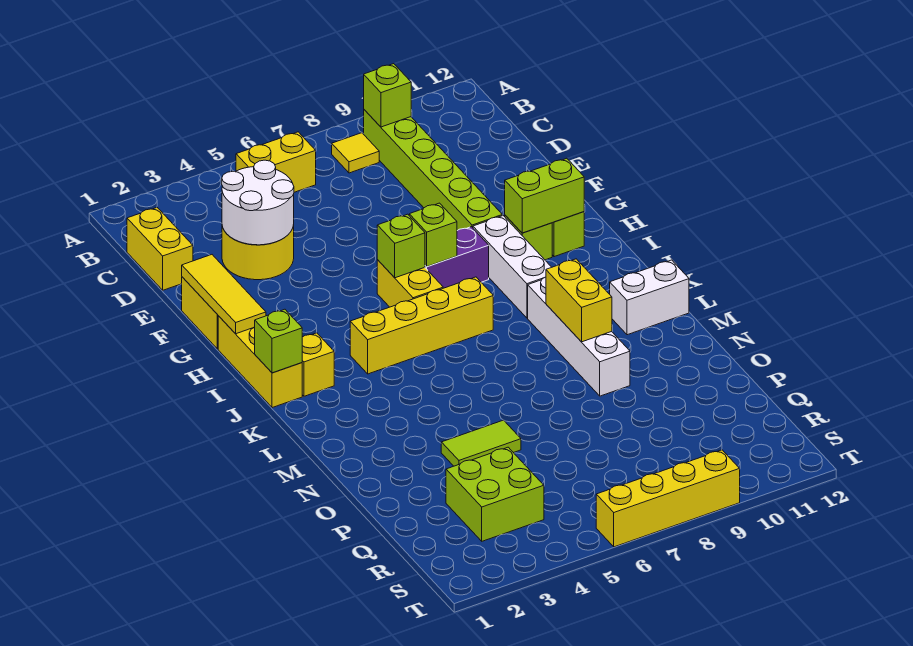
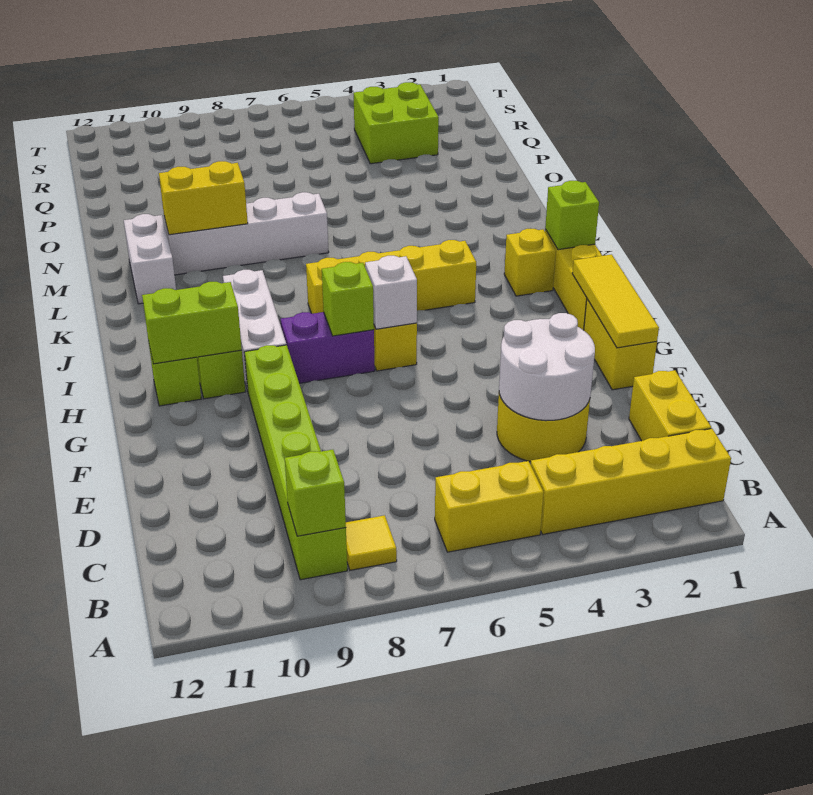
lime 1x1 brick [377,214,425,278] -> white 1x1 brick [365,256,417,329]
white 1x4 brick [528,277,630,396] -> white 1x4 brick turned to [164,192,329,275]
yellow 1x2 brick [546,259,612,342] -> yellow 1x2 brick turned to [159,161,248,235]
white 1x2 brick [610,260,689,335] -> white 1x2 brick turned to [124,214,176,304]
lime 1x2 tile [441,420,521,466] -> none
yellow 1x4 brick [596,450,740,547] -> yellow 1x4 brick moved to [531,429,731,534]

